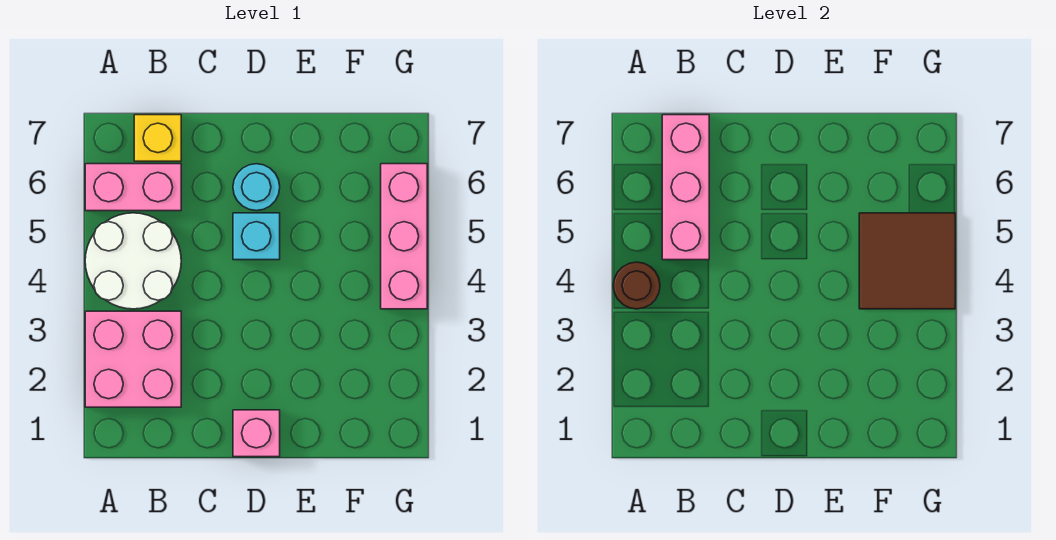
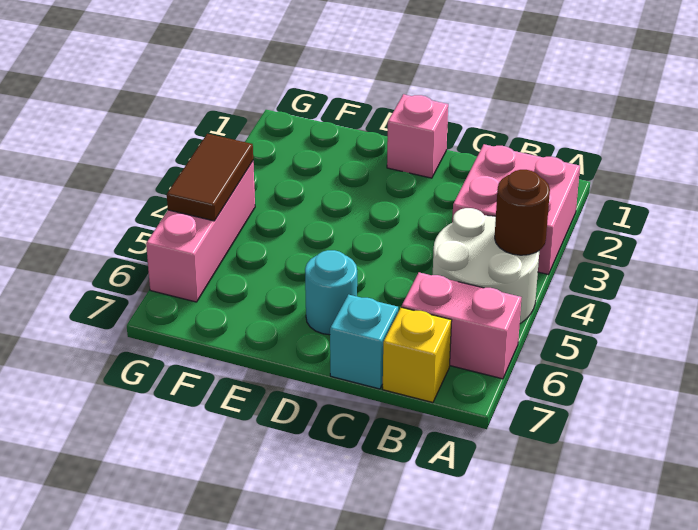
pink 1x3 brick [662,115,709,260] -> none
cyan 1x1 brick [233,213,280,260] -> cyan 1x1 brick moved to [330,295,398,389]
brown 2x2 tile [859,213,955,309] -> brown 1x2 tile [167,134,253,221]

